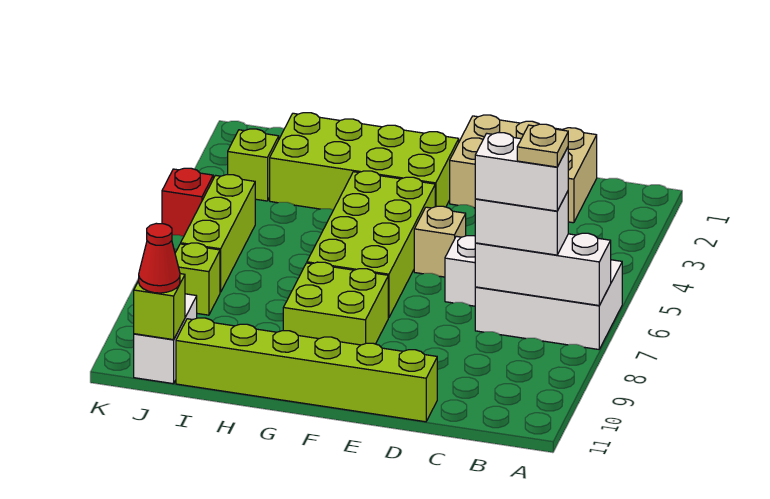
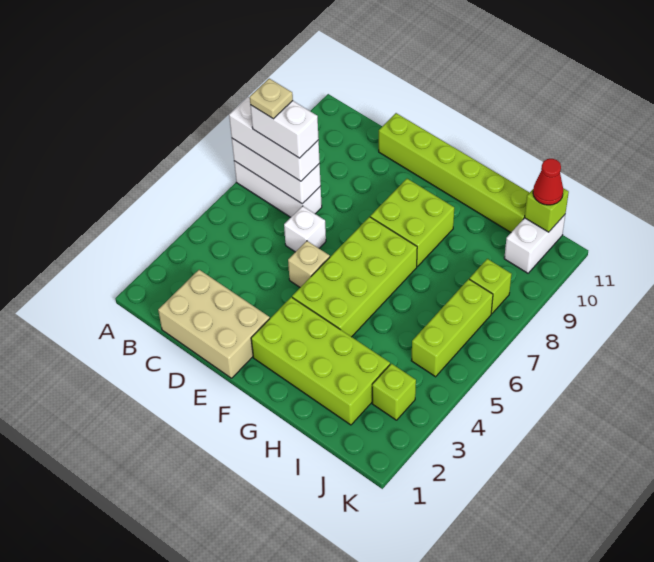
white 2x3 brick [475,260,622,349] -> white 1x3 brick [234,161,322,217]
white 1x2 brick [475,191,568,255] -> white 1x3 brick [229,97,320,181]
red 1x1 brick [162,168,213,236] -> none

